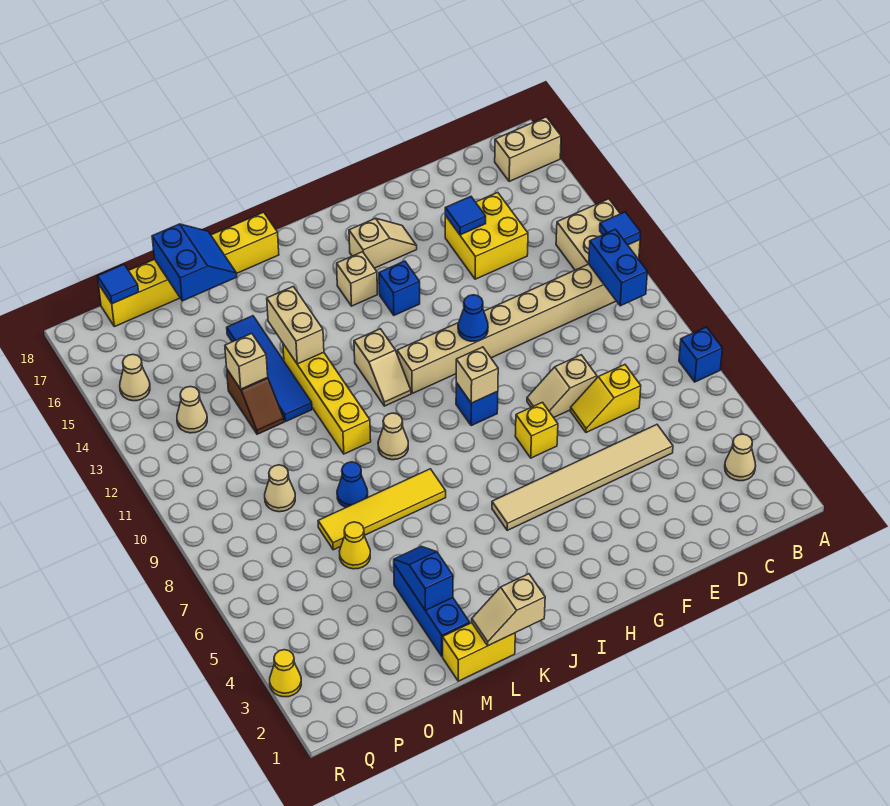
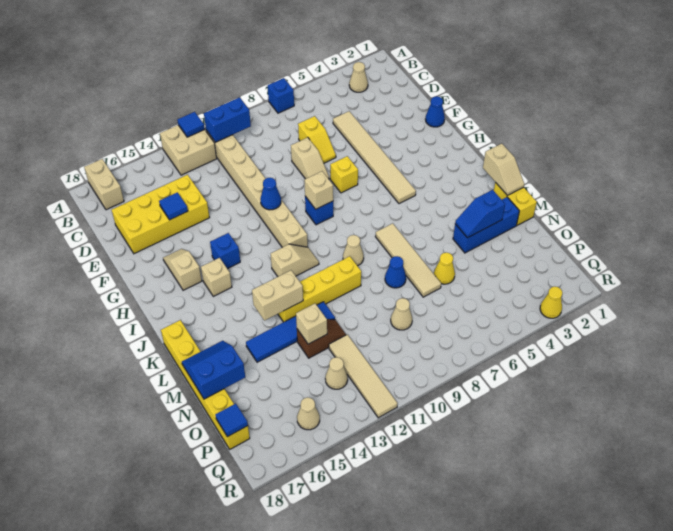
yellow 2x2 brick [445,192,528,279] -> yellow 2x4 brick [112,175,209,254]
none -> blue 1x1 cone [425,96,445,127]
yellow 1x4 tile [318,469,446,550] -> tan 1x4 tile [375,223,441,297]
none -> tan 1x4 tile [329,334,398,418]

